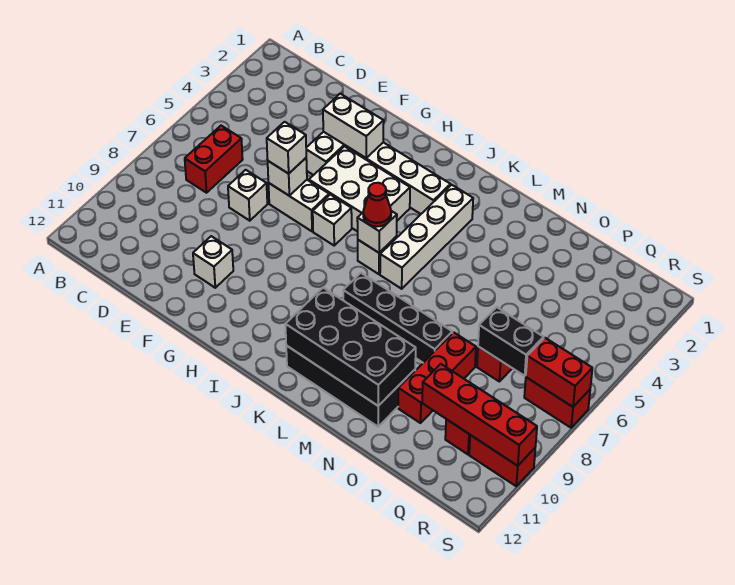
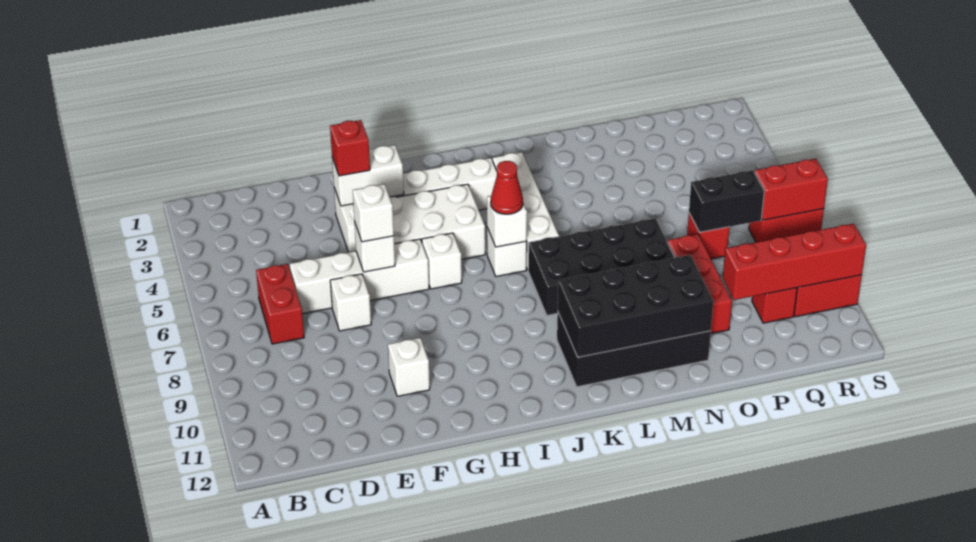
none -> red 1x1 brick [330,120,370,176]
white 1x2 brick [268,180,329,231] -> white 1x4 brick [290,239,429,314]
black 1x4 brick [343,273,452,363] -> black 2x4 brick [528,218,675,315]

